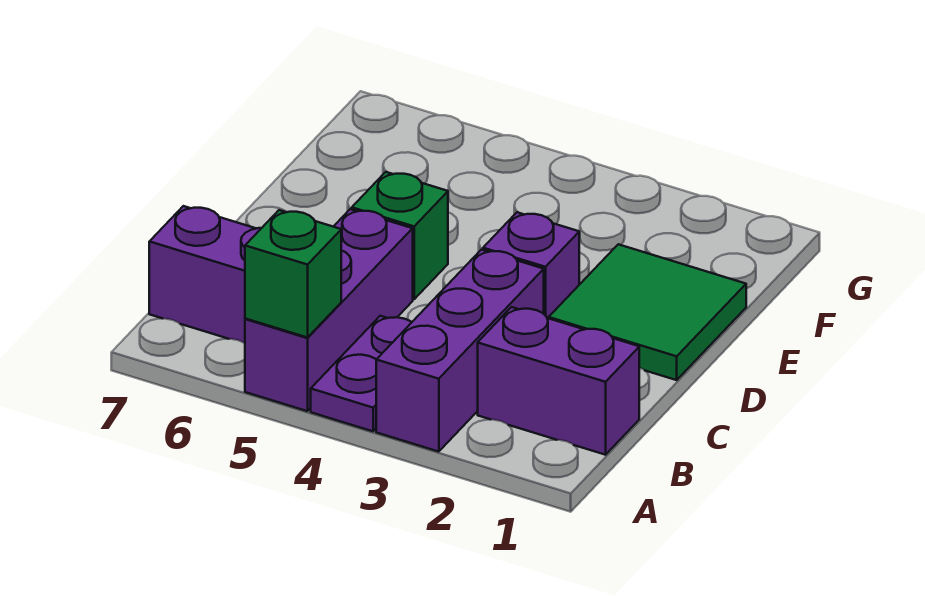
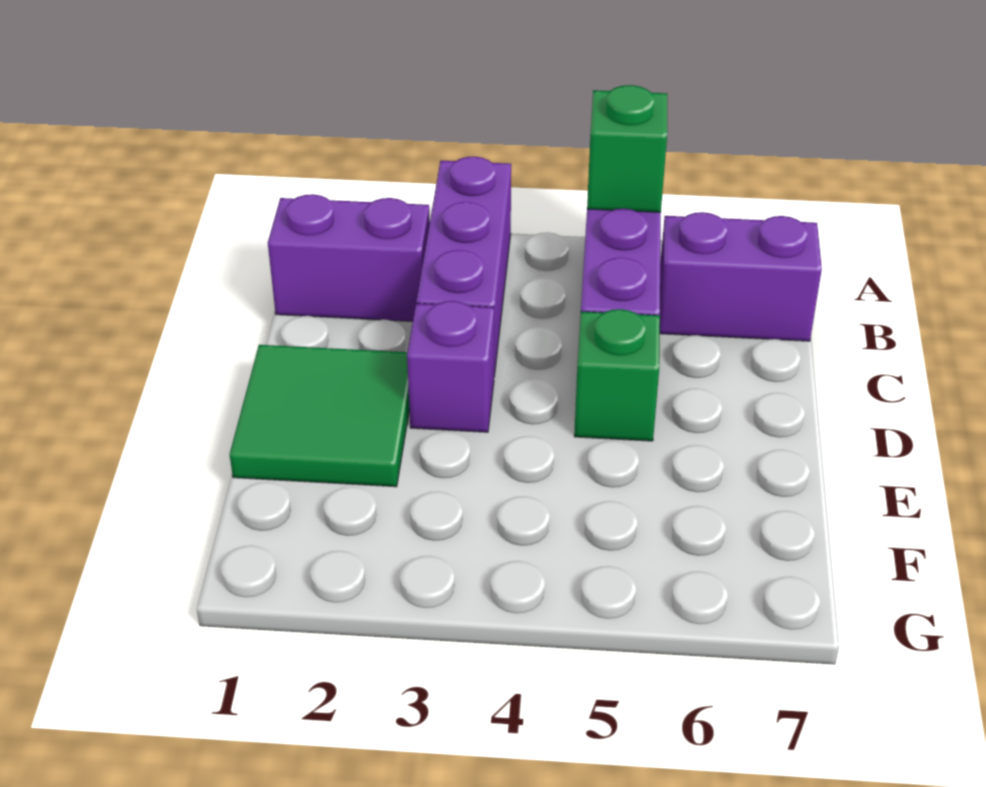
purple 1x2 plate [311,316,412,431] -> none

